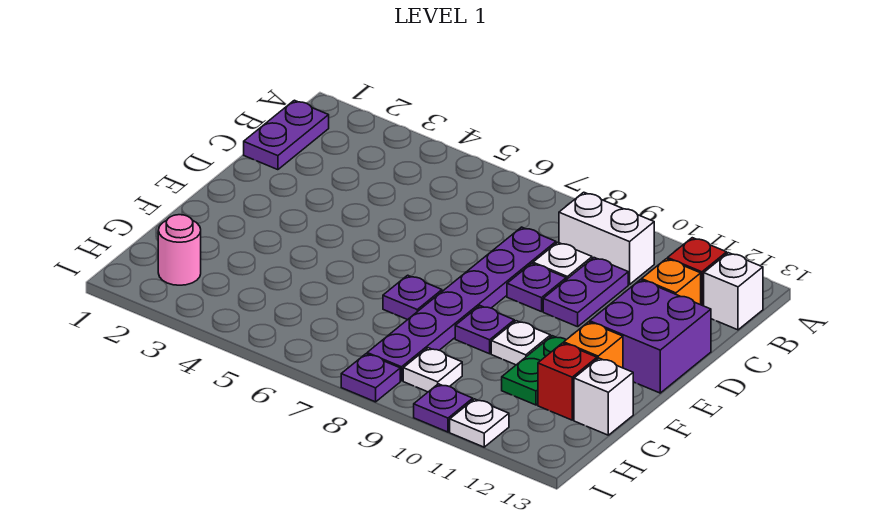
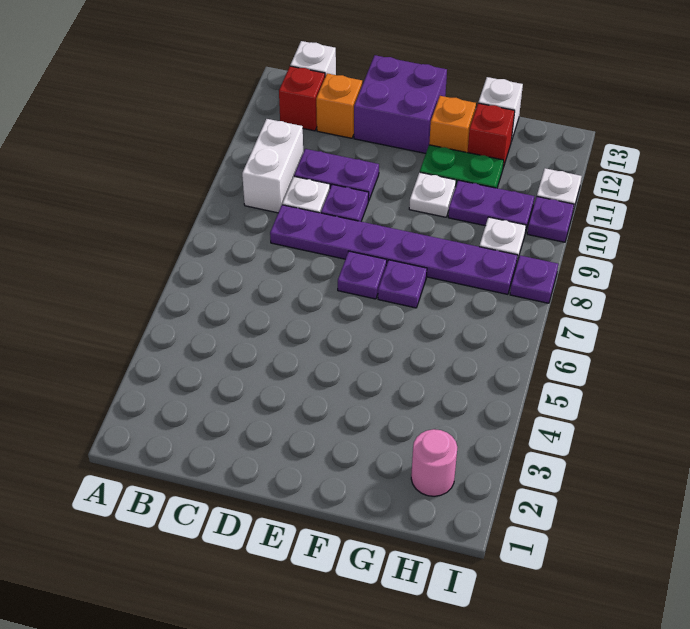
purple 1x2 plate [244,100,329,170] -> purple 1x2 plate moved to [448,180,534,232]
purple 1x1 plate [455,306,514,354] -> purple 1x1 plate moved to [338,251,387,299]

